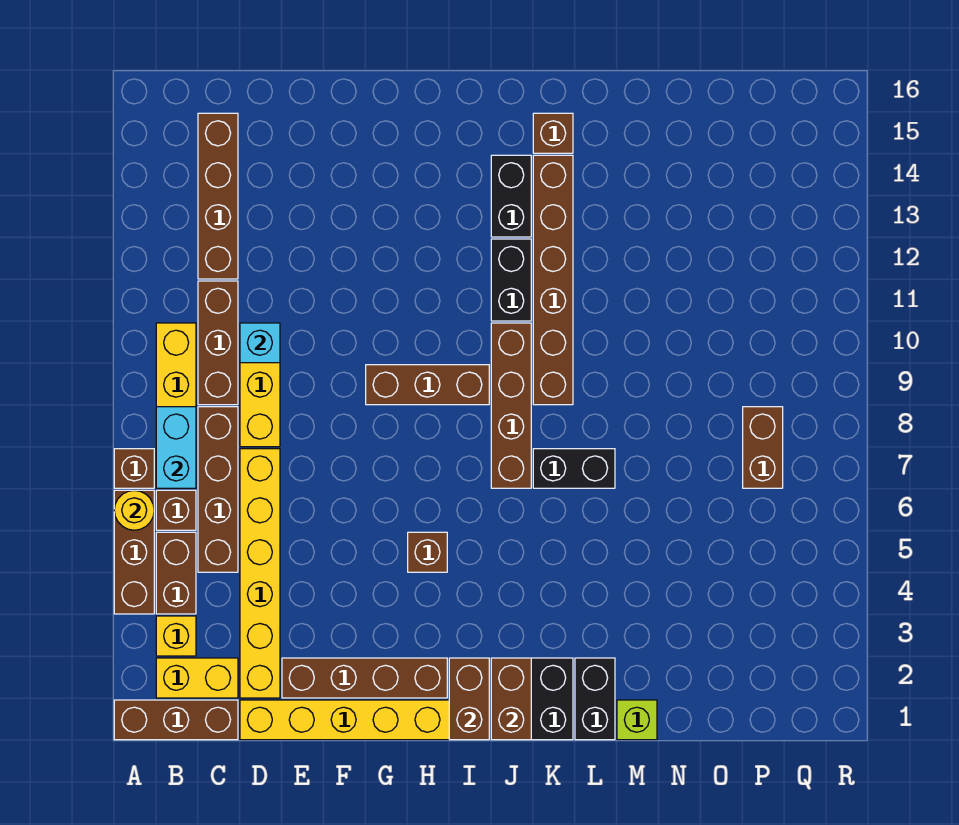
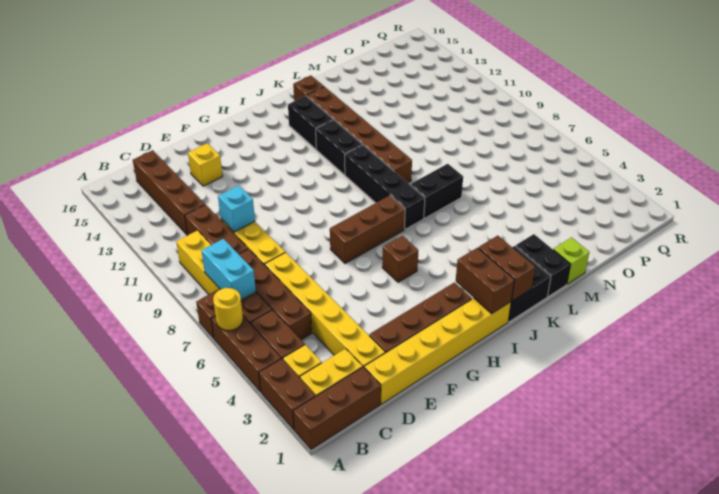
none -> yellow 1x1 brick [188,143,223,186]
brown 1x3 brick [366,365,489,405] -> brown 1x3 brick moved to [330,195,405,264]
brown 1x4 brick [491,323,531,488] -> black 1x4 brick [345,145,425,229]
brown 1x2 brick [743,407,783,488] -> brown 1x2 brick moved to [259,359,315,429]

